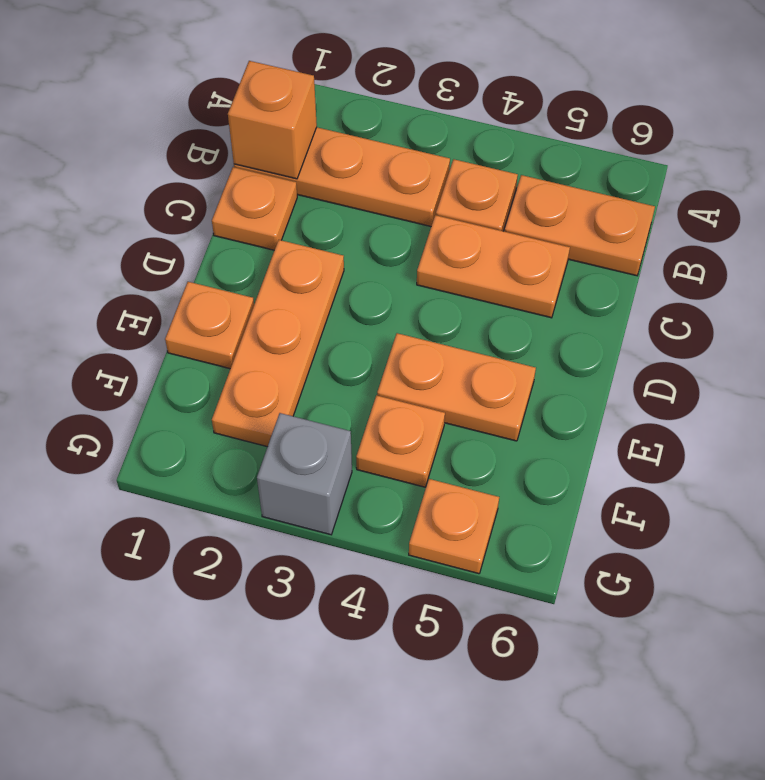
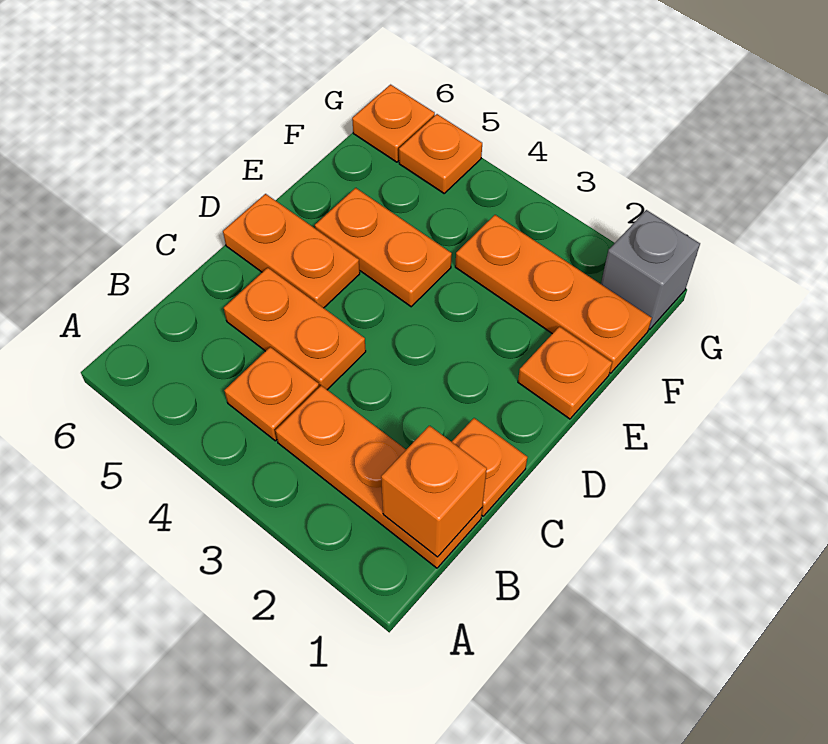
orange 1x2 plate [504,175,655,276] -> orange 1x2 plate moved to [223,194,360,308]
orange 1x3 plate [212,240,344,447] -> orange 1x3 plate turned to [455,215,652,373]
orange 1x1 plate [356,395,445,487] -> orange 1x1 plate moved to [352,85,435,162]
grey 1x1 brick [257,413,352,535] -> grey 1x1 brick moved to [601,210,700,329]

